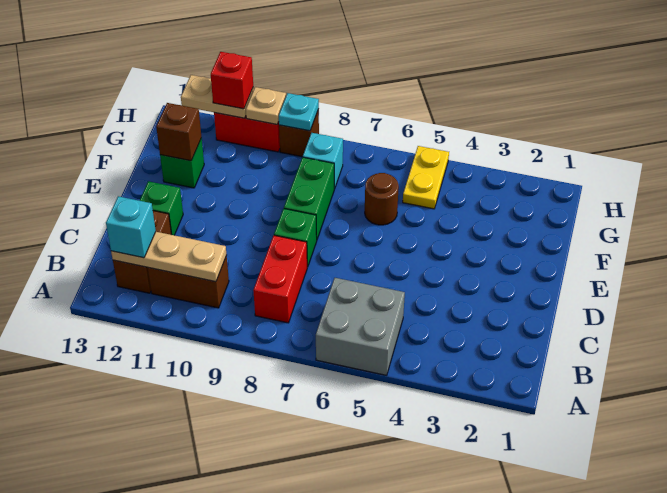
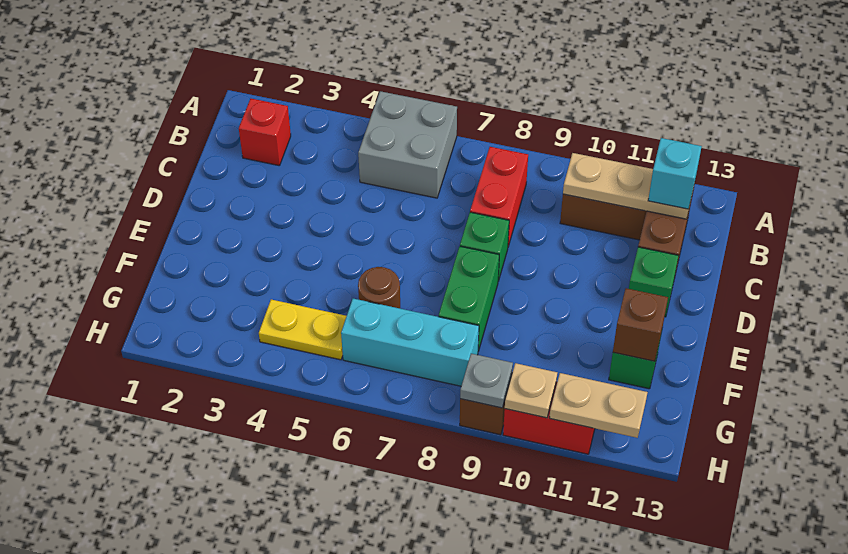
yellow 1x2 plate [403,146,449,209] -> yellow 1x2 plate turned to [259,299,346,360]
cyan 1x1 brick [303,133,343,189] -> cyan 1x3 brick [341,299,479,386]
cyan 1x1 plate [279,93,319,131] -> grey 1x1 plate [460,354,513,408]
red 1x1 brick [211,52,253,109] -> red 1x1 brick moved to [239,98,291,166]

